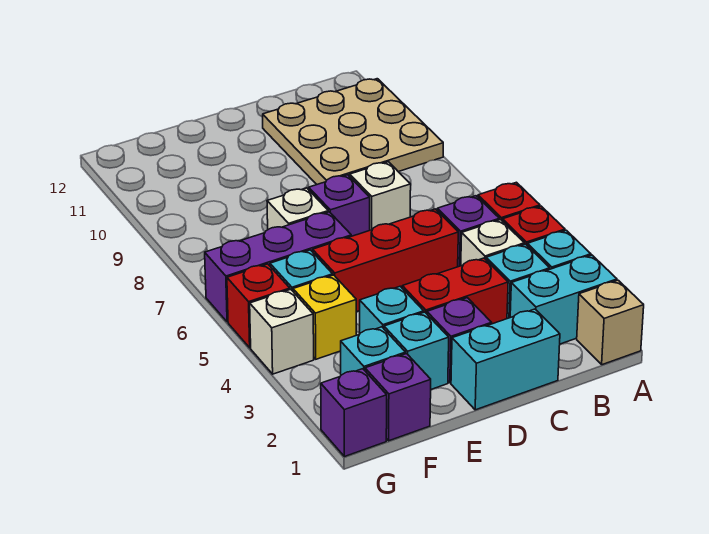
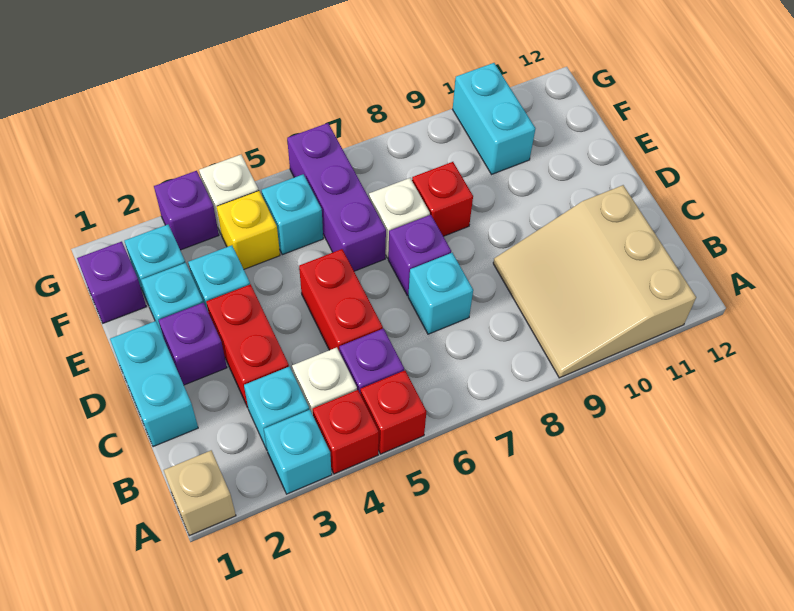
cyan 1x2 brick [510,255,617,344] -> cyan 1x2 brick moved to [453,63,535,174]
tan 3x3 plate [263,79,443,184] -> tan 3x3 slope [493,185,696,378]
red 1x3 brick [313,209,458,312] -> red 1x2 brick [299,249,383,350]
white 1x1 brick [350,162,411,230] -> cyan 1x1 brick [408,253,473,334]
purple 1x1 brick [321,369,387,457] -> purple 1x1 brick moved to [154,171,219,250]
red 1x1 brick [227,264,290,348] -> red 1x1 brick moved to [412,162,473,236]

